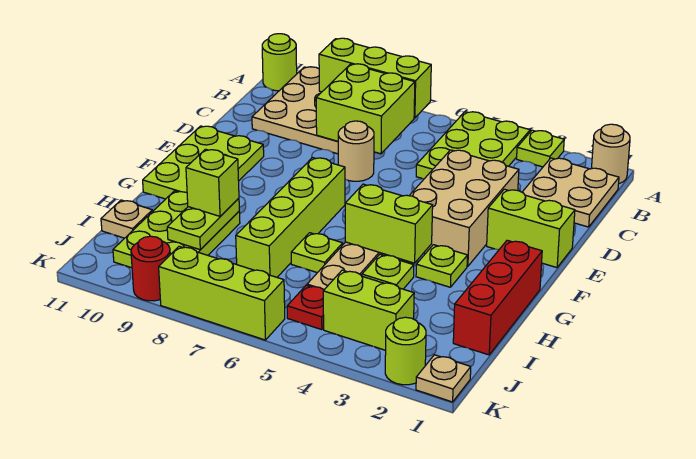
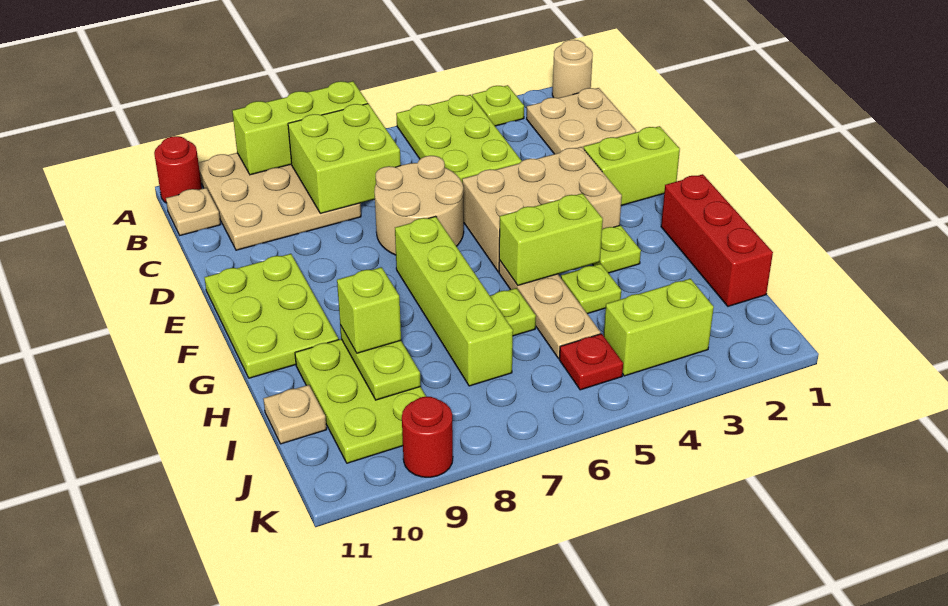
lime 1x1 round brick [262,34,297,91] -> red 1x1 round brick [154,136,202,203]
tan 2x3 brick [409,150,519,266] -> tan 2x3 brick turned to [462,147,622,272]
tan 1x1 round brick [338,121,374,181] -> tan 2x2 round brick [374,156,464,255]
tan 1x1 plate [416,355,471,402] -> tan 1x1 plate moved to [166,188,221,235]
lime 1x1 round brick [385,317,426,385] -> none
lime 1x3 brick [159,246,285,340] -> none

